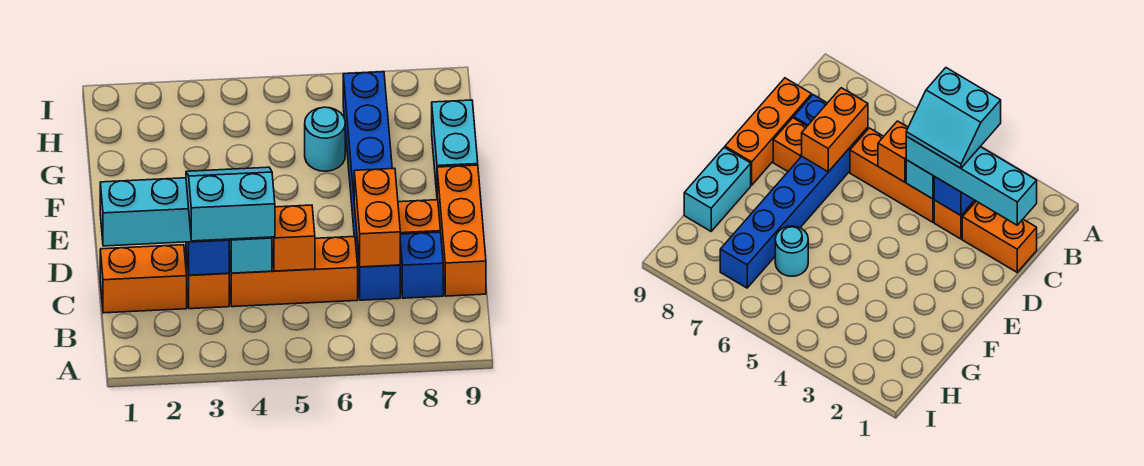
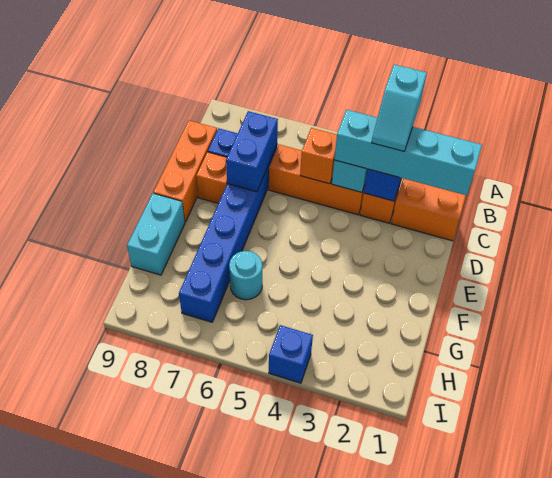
cyan 2x2 slope [186,167,275,241] -> cyan 1x2 slope [372,65,427,151]
orange 1x2 brick [354,168,400,267] -> blue 1x2 brick [226,111,278,192]
none -> blue 1x1 brick [269,325,313,383]

